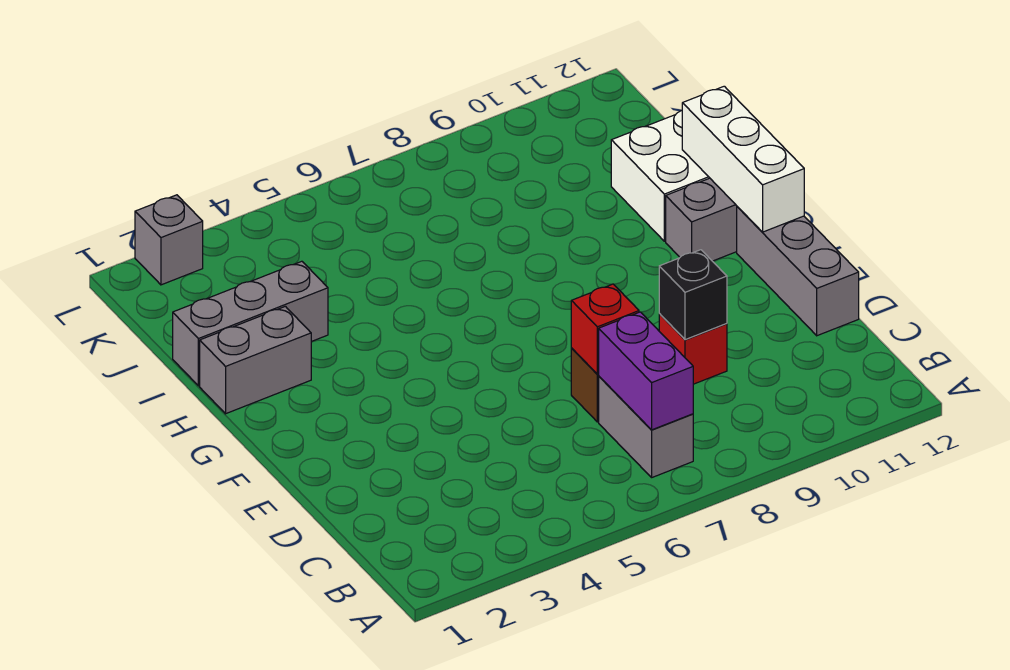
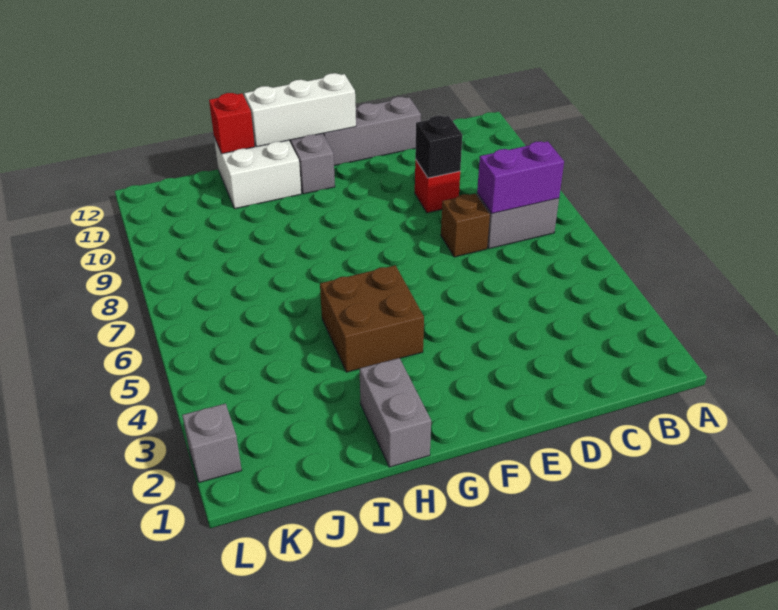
red 1x1 brick [571,284,639,374] -> red 1x1 brick moved to [209,93,255,154]
none -> brown 2x2 brick [320,265,424,372]
grey 1x3 brick [173,261,328,386] -> none

